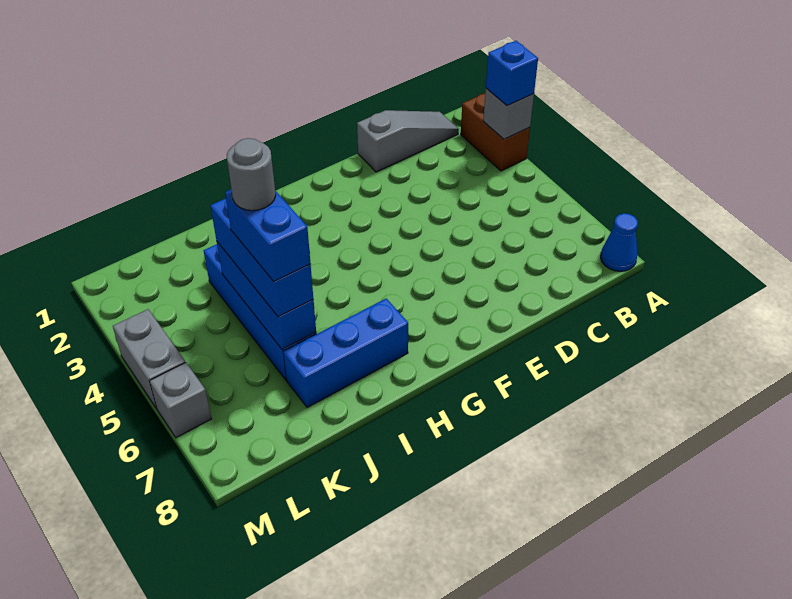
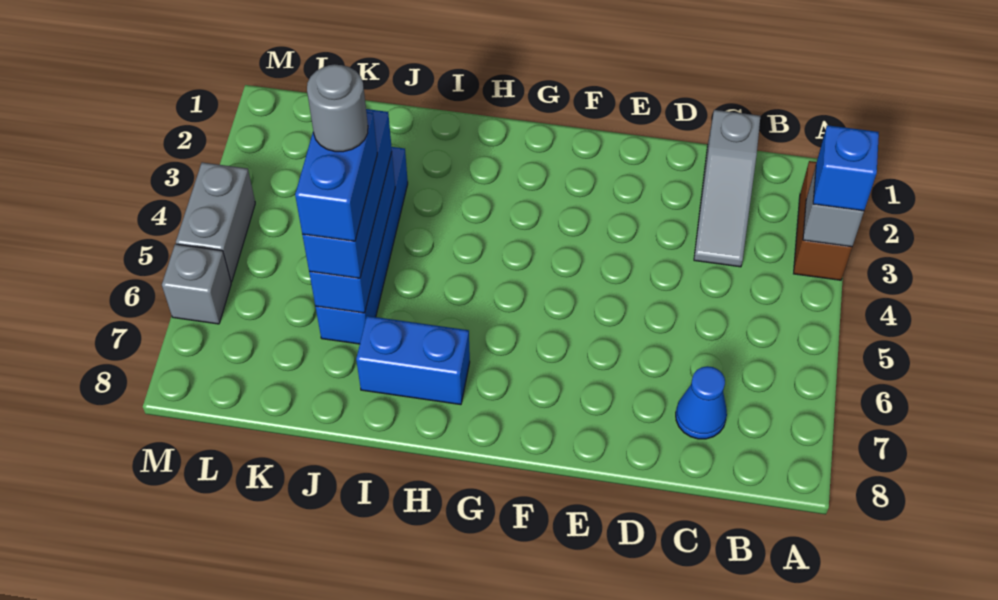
blue 1x1 cone [601,213,638,271] -> blue 1x1 cone moved to [676,366,727,439]
grey 1x3 slope [357,110,459,172] -> grey 1x3 slope turned to [694,110,760,267]
blue 1x3 brick [283,298,408,407] -> blue 1x2 brick [356,316,470,405]

